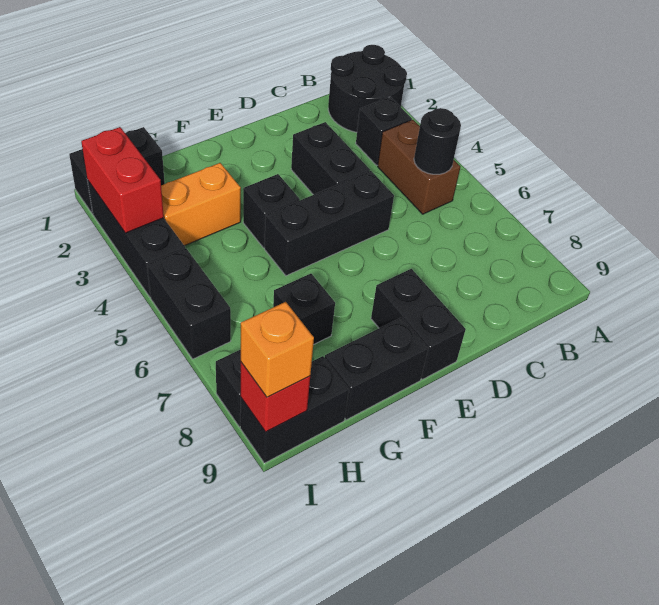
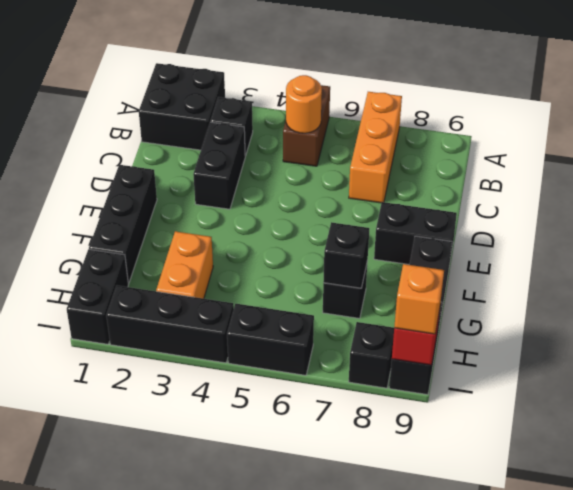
black 2x2 round brick [328,45,407,132] -> black 2x2 brick [139,63,225,150]
none -> orange 1x3 brick [349,92,402,203]
brown 1x2 brick [378,120,460,214] -> brown 1x2 brick turned to [283,85,330,166]
black 1x1 round brick [414,108,461,174] -> orange 1x1 round brick [286,75,322,133]
black 1x2 brick [291,122,370,195] -> black 1x2 brick turned to [193,122,245,209]
black 1x3 brick [265,171,394,276] -> black 1x3 brick moved to [89,165,157,283]
black 1x1 brick [243,174,300,248] -> black 1x1 brick moved to [323,222,369,288]
red 1x2 brick [81,127,164,233] -> none

